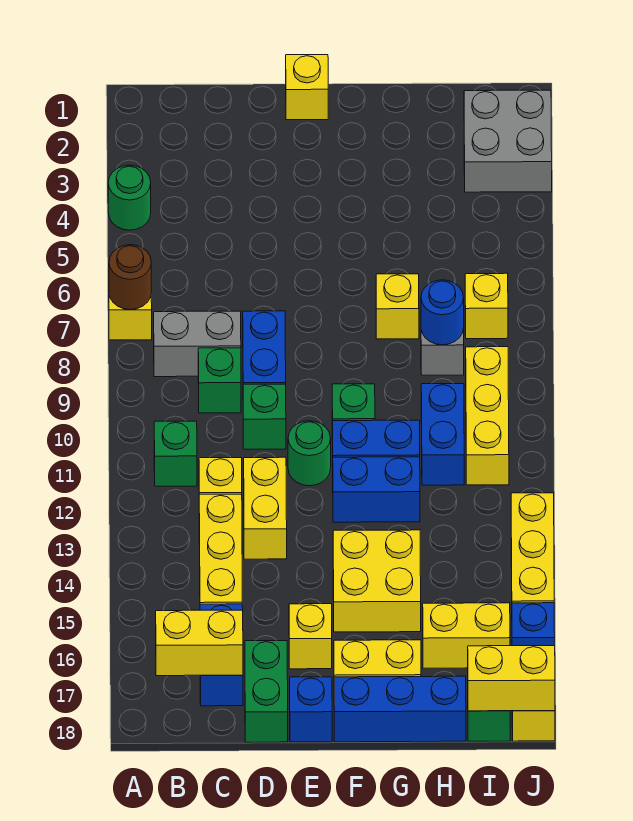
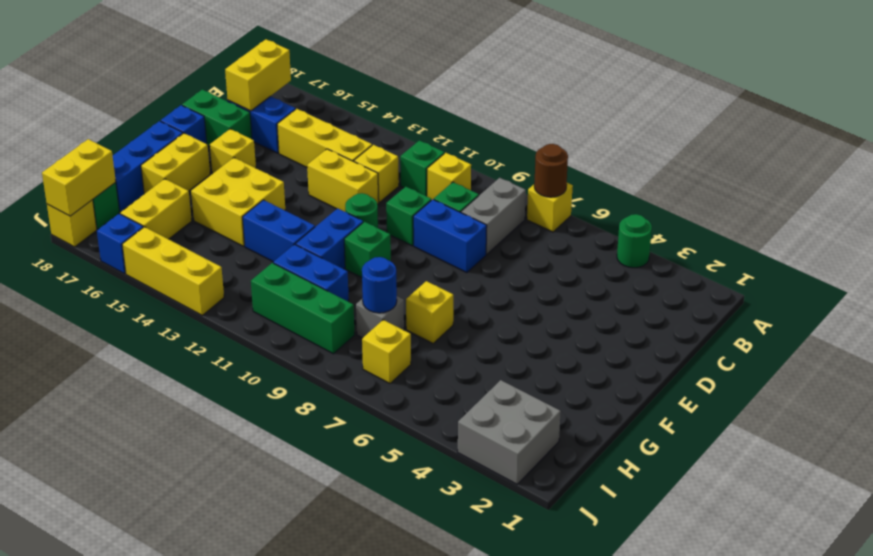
yellow 1x1 brick [286,55,328,120] -> yellow 1x1 brick moved to [427,153,471,200]
blue 1x2 brick [333,457,420,522] -> blue 1x2 brick turned to [243,200,315,262]
yellow 1x3 brick [466,347,509,485] -> green 1x3 brick [251,263,355,354]

